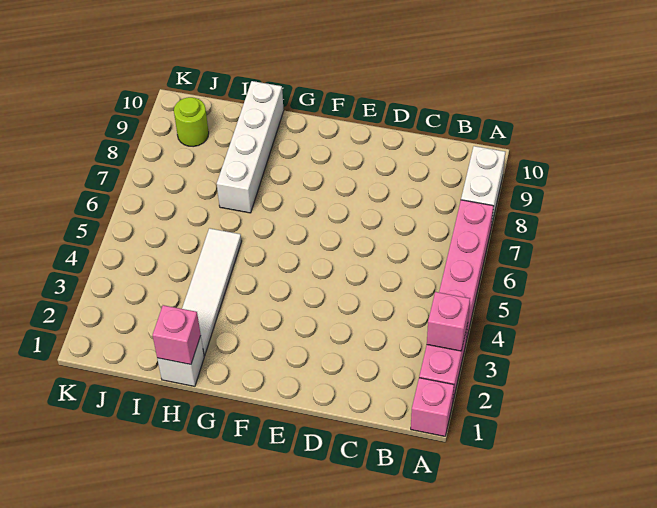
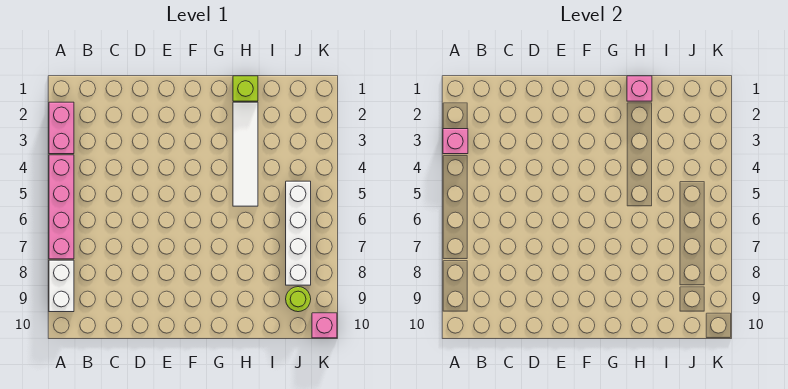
pink 1x1 brick [411,378,454,436] -> pink 1x1 brick moved to [312,313,337,338]
white 1x1 brick [157,336,204,386] -> lime 1x1 brick [233,76,258,101]
white 1x4 brick [217,81,284,213] -> white 1x4 brick moved to [286,181,311,285]

